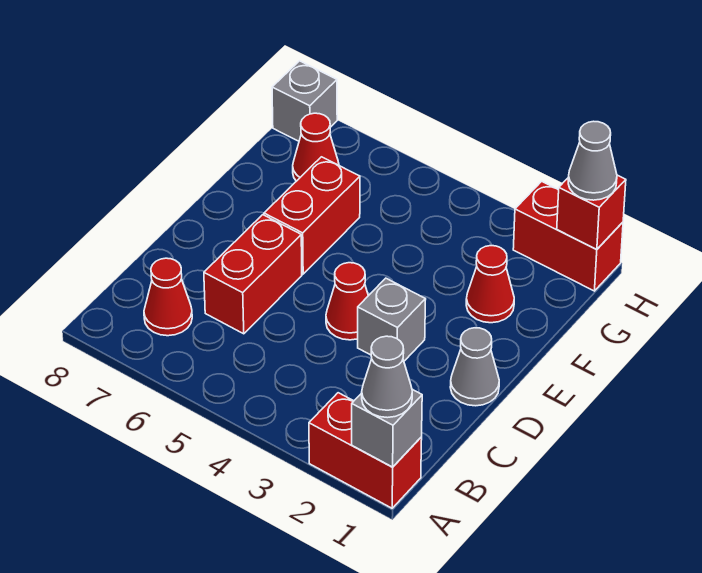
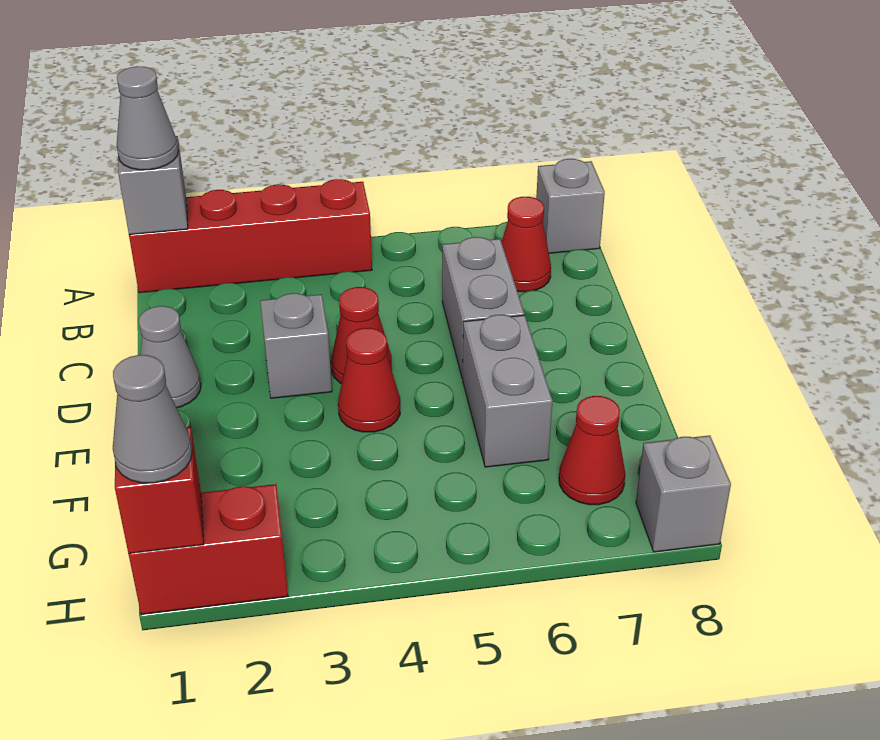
red 1x2 brick [309,393,422,508] -> red 1x4 brick [129,179,372,293]
none -> grey 1x1 brick [536,159,605,253]
red 1x2 brick [204,215,302,334] -> grey 1x2 brick [442,237,524,378]
red 1x2 brick [264,157,360,274] -> grey 1x2 brick [463,315,553,467]
red 1x1 cone [466,246,514,323] -> red 1x1 cone moved to [338,328,400,432]

